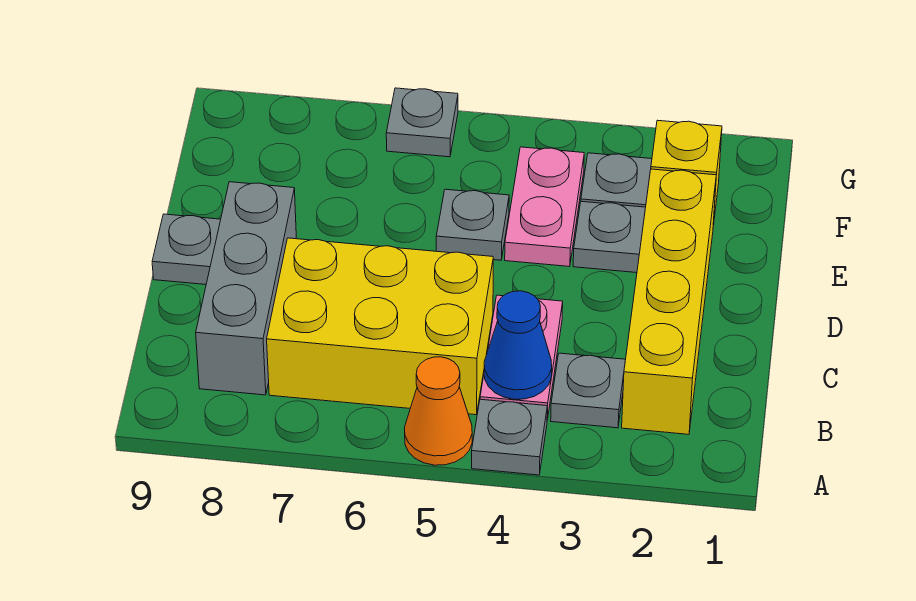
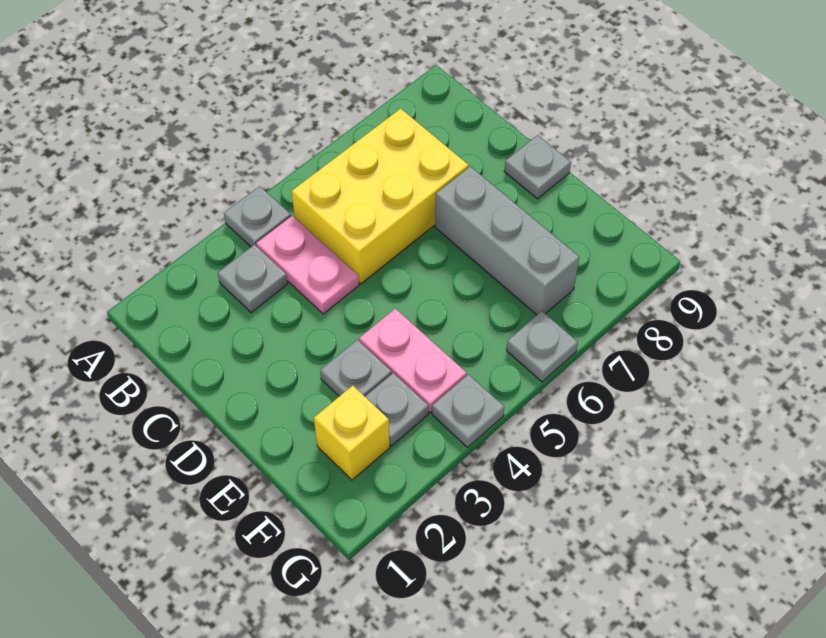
orange 1x1 cone [405,357,472,465] -> none
yellow 1x4 brick [622,169,716,434] -> none
blue 1x1 cone [484,291,552,399] -> none
grey 1x3 brick [196,182,296,395] -> grey 1x3 brick moved to [435,166,579,315]
grey 1x1 plate [436,189,509,260] -> grey 1x1 plate moved to [432,374,504,447]

